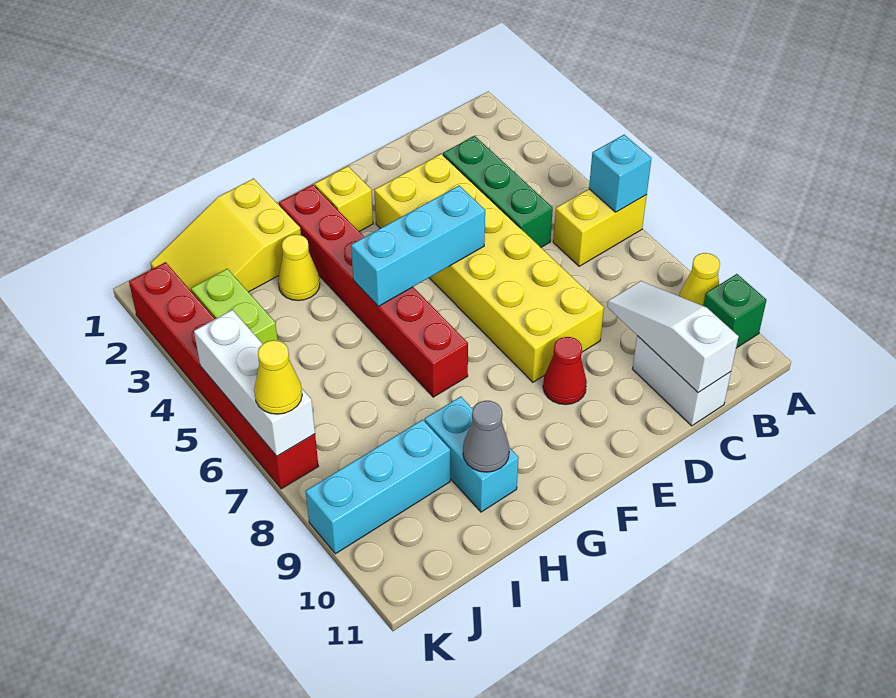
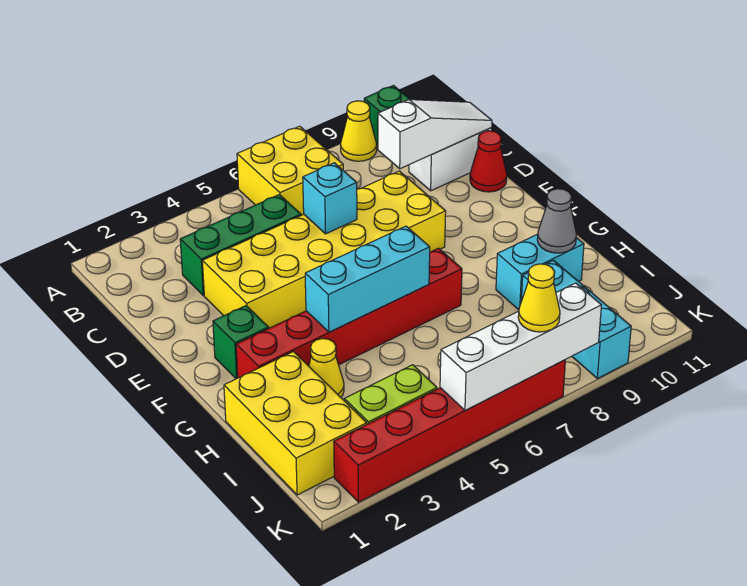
yellow 1x2 brick [553,189,647,266] -> yellow 2x2 brick [237,126,343,215]
cyan 1x1 brick [589,135,652,212] -> cyan 1x1 brick moved to [303,163,357,234]
white 1x3 slope [607,281,739,392] -> white 1x3 slope turned to [378,100,492,169]
cyan 1x3 brick [351,186,485,306] -> cyan 1x3 brick turned to [305,226,430,332]
red 1x1 cone [543,337,587,405] -> red 1x1 cone moved to [470,131,507,192]
yellow 1x1 brick [315,166,373,231] -> green 1x1 brick [213,306,269,379]
yellow 2x3 slope [150,179,301,292] -> yellow 2x3 brick [224,352,367,495]
white 1x3 brick [194,310,315,456] -> white 1x4 brick [440,283,601,411]

